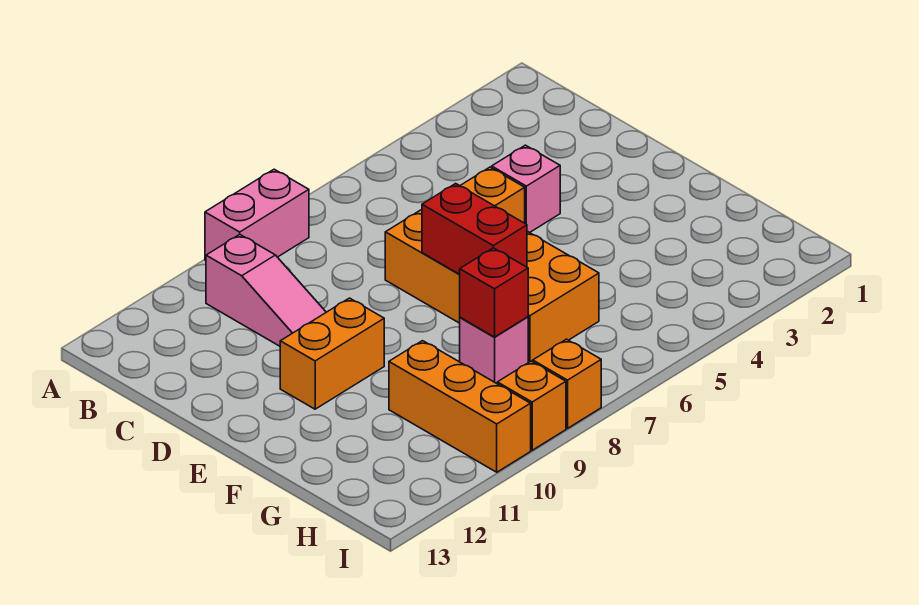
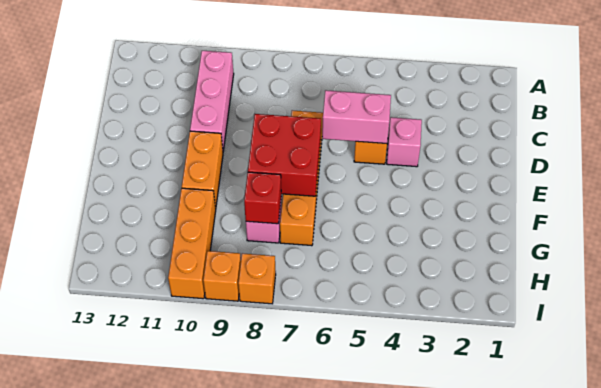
pink 1x2 brick [205,169,309,261] -> pink 1x2 brick moved to [322,90,391,144]
pink 1x3 slope [206,234,326,346] -> pink 1x3 brick [190,51,234,151]
orange 2x4 brick [385,210,599,363] -> orange 1x4 brick [280,111,323,246]
red 1x2 brick [422,183,527,274] -> red 2x2 brick [248,114,321,196]
orange 1x2 brick [280,298,384,409] -> orange 1x2 brick turned to [182,131,223,208]

